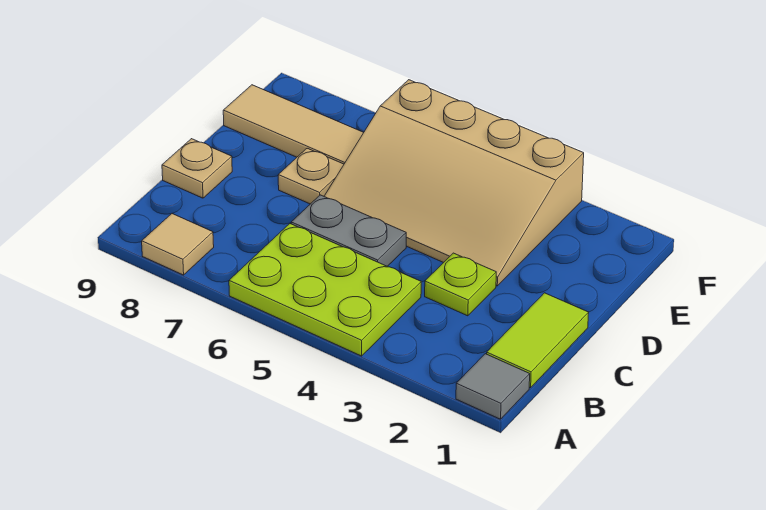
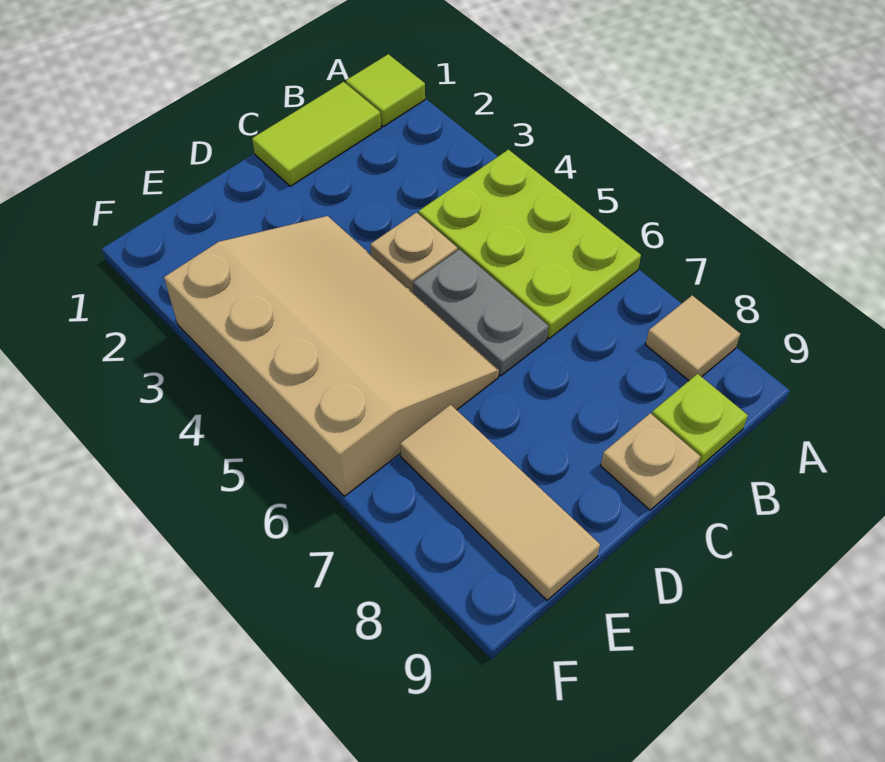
grey 1x1 tile [456,354,530,419] -> lime 1x1 tile [346,54,425,127]
lime 1x1 plate [425,253,496,316] -> lime 1x1 plate moved to [652,374,748,468]
tan 1x1 plate [278,148,344,204] -> tan 1x1 plate moved to [370,213,457,292]

